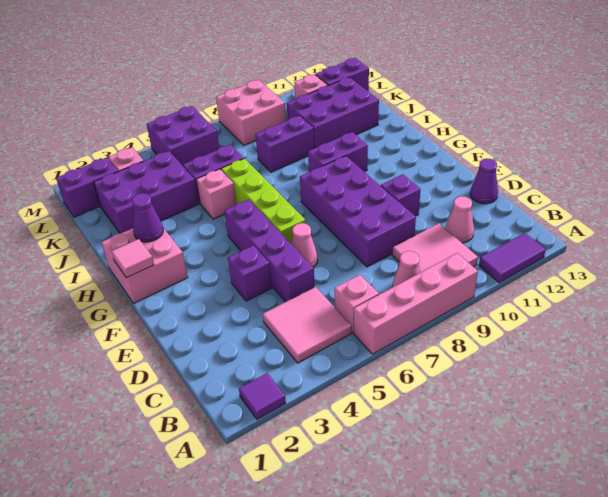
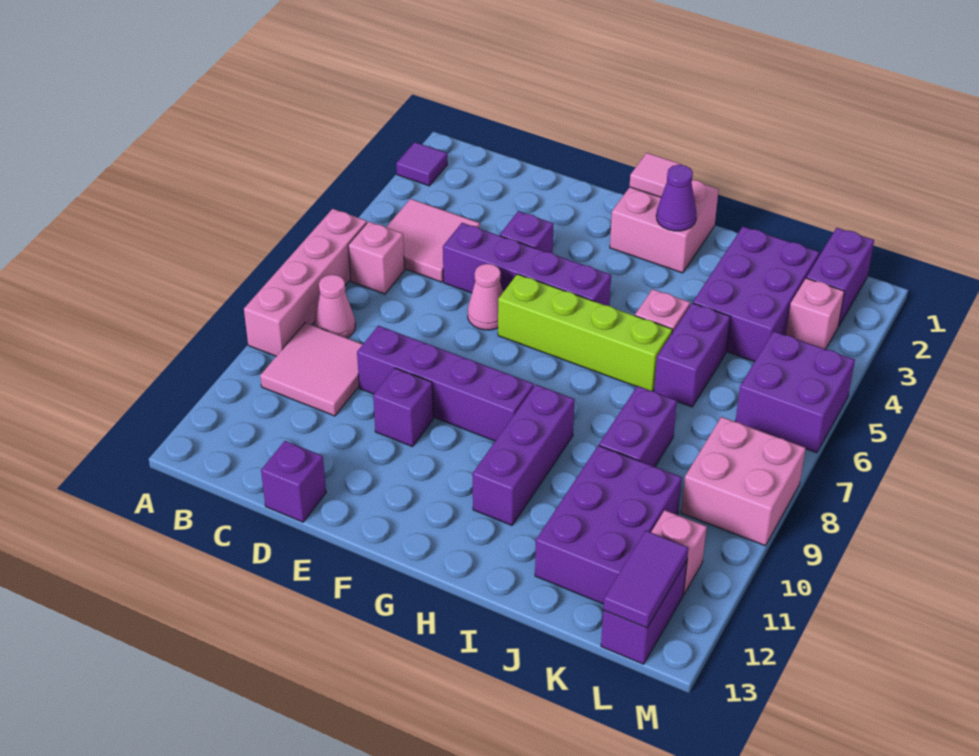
purple 1x2 tile [479,233,546,283] -> purple 1x2 tile moved to [603,531,689,628]
pink 1x1 cone [446,196,474,243] -> none
purple 2x4 brick [300,156,416,267] -> purple 1x4 brick [357,326,534,441]
purple 1x1 cone [470,159,498,204] -> purple 1x1 brick [261,441,326,522]
purple 1x2 brick [308,132,368,172] -> purple 1x3 brick [473,385,575,525]

